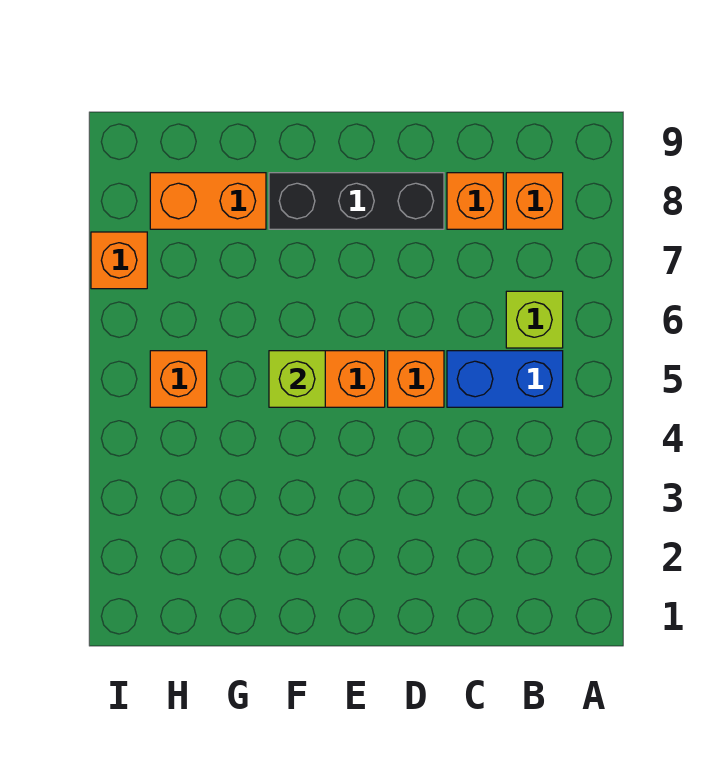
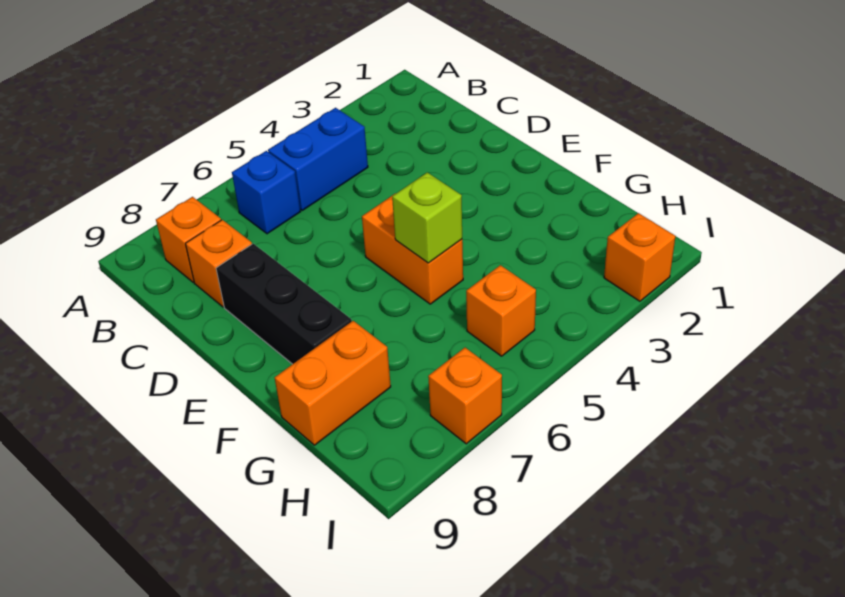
blue 1x2 brick [447,351,563,407] -> blue 1x2 brick turned to [268,108,368,210]
lime 1x1 brick [506,291,563,348] -> blue 1x1 brick [232,151,301,234]
orange 1x1 brick [388,351,444,407] -> orange 1x1 brick moved to [604,213,675,301]
orange 1x2 brick [150,173,266,229] -> orange 1x2 brick turned to [275,321,391,445]

